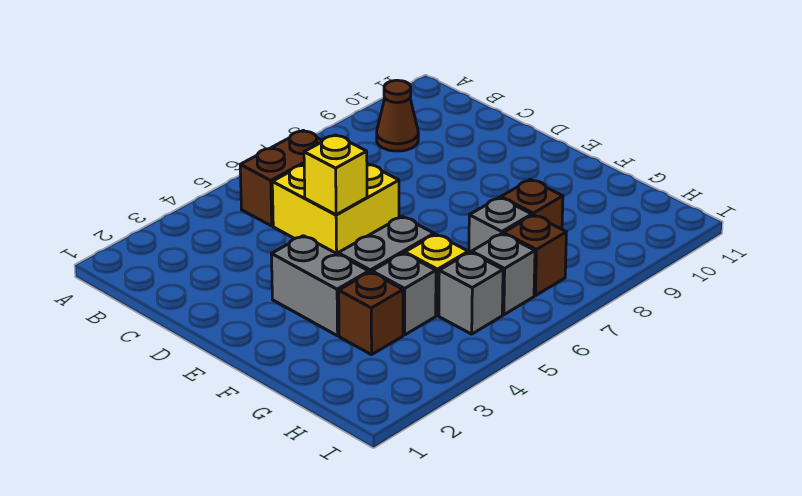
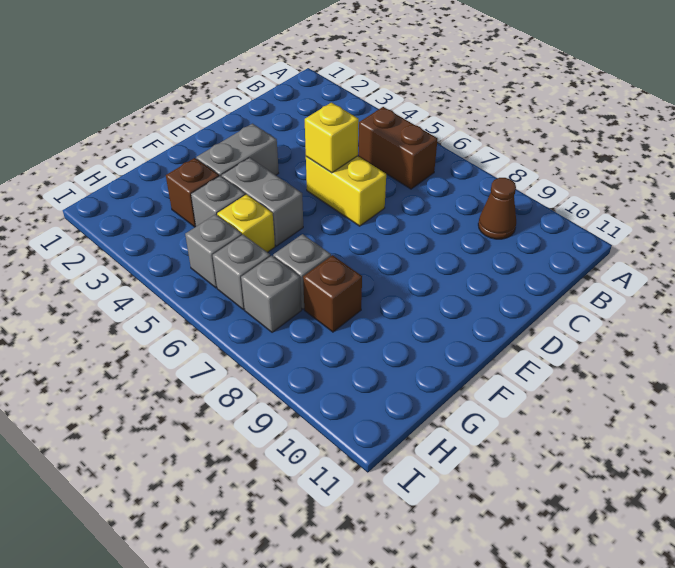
yellow 2x2 brick [272,164,399,254] -> yellow 1x2 brick [306,156,386,226]
brown 1x1 brick [504,215,566,296] -> grey 1x1 brick [241,256,302,332]

